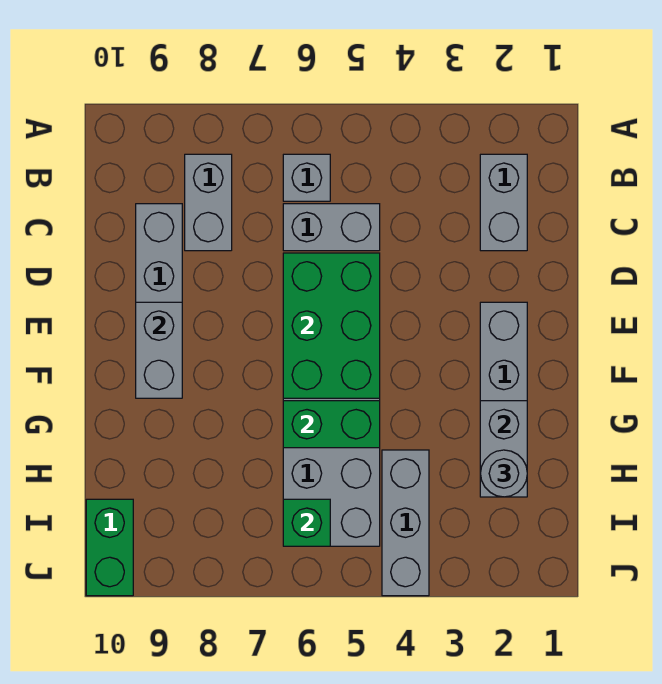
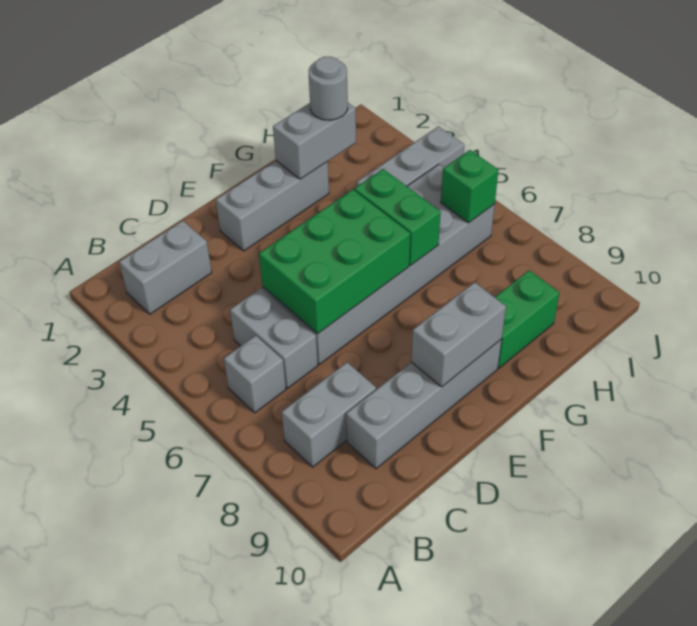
green 1x2 brick [86,499,133,596] -> green 1x2 brick moved to [495,270,559,368]

